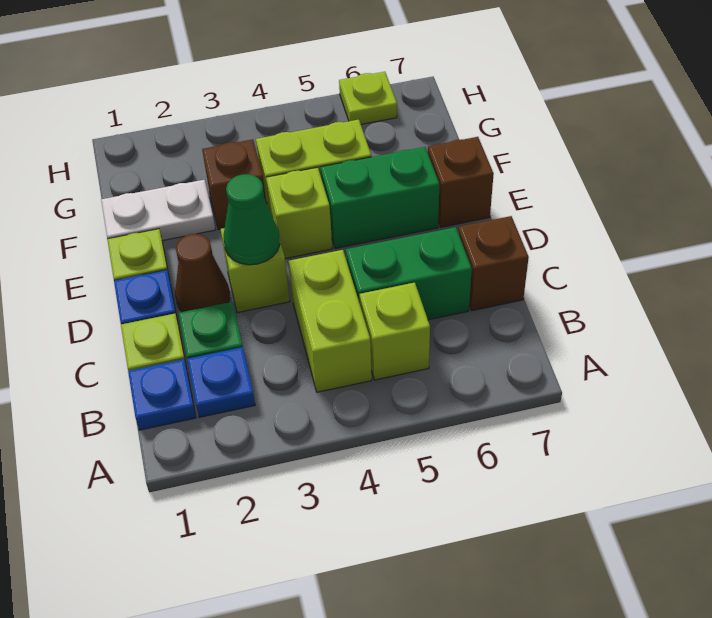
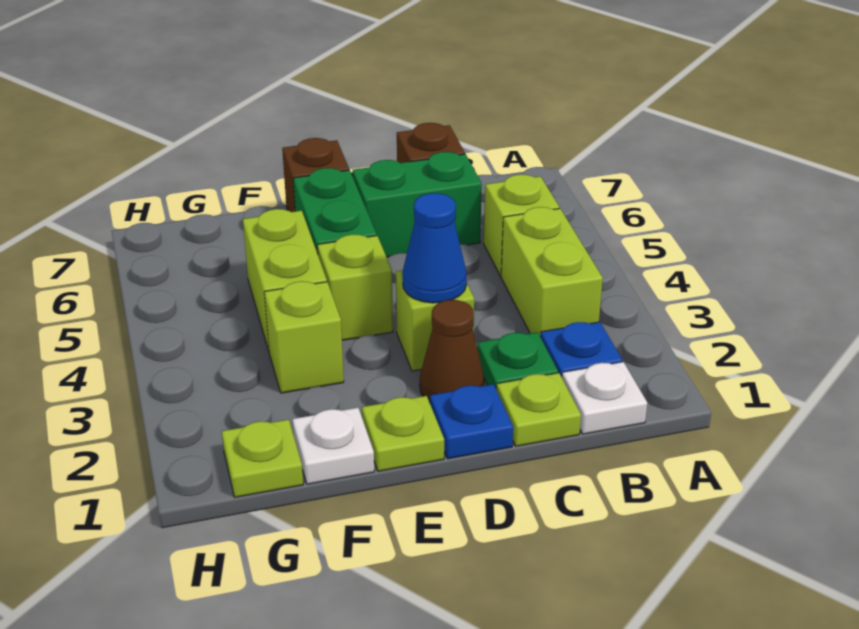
blue 1x1 plate [128,359,196,430] -> white 1x1 plate [562,362,647,434]
lime 1x2 brick [289,250,372,392] -> lime 1x2 brick turned to [501,207,603,337]
green 1x2 brick [346,227,472,320] -> green 1x2 brick turned to [353,152,482,257]
green 1x1 cone [224,174,280,265] -> blue 1x1 cone [402,193,467,303]
white 1x2 plate [101,180,215,241] -> white 1x1 plate [292,408,374,484]
brown 1x1 brick [202,139,266,230] -> lime 1x1 brick [264,281,344,393]
lime 1x1 plate [339,72,397,124] -> lime 1x1 plate moved to [222,419,303,497]

